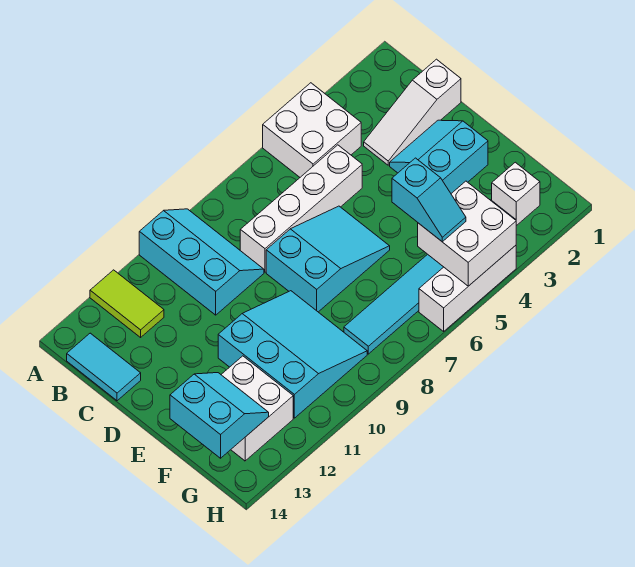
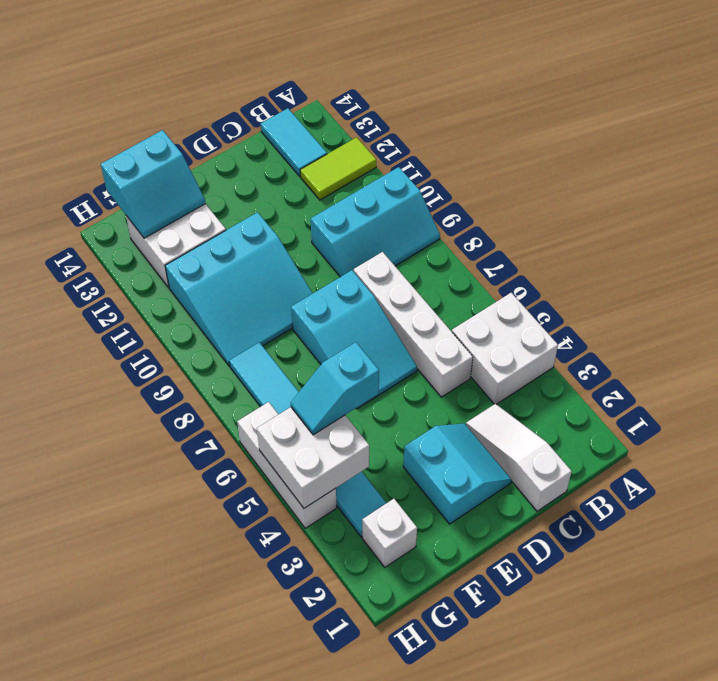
cyan 1x2 tile [67,333,141,401] -> cyan 1x2 tile turned to [261,108,327,176]

